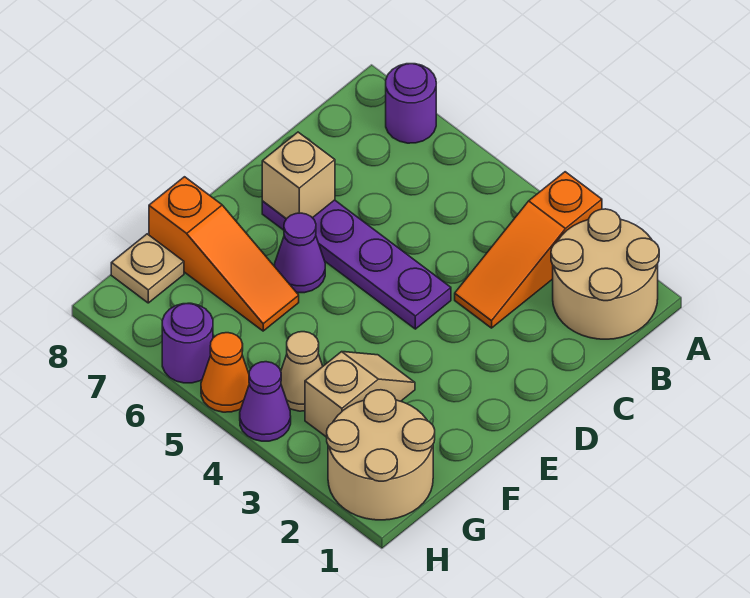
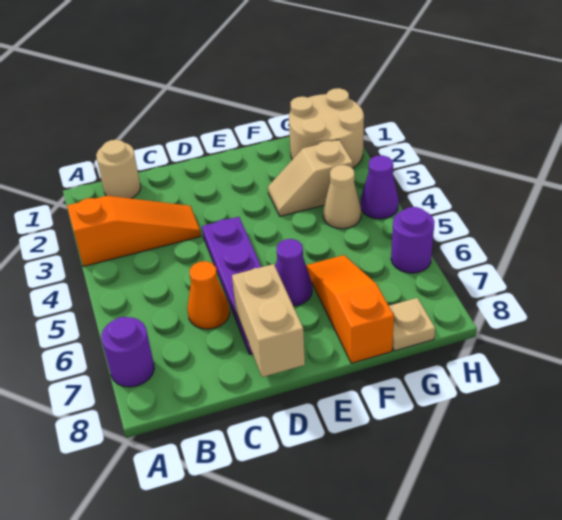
tan 2x2 round brick [551,209,659,339] -> tan 1x1 round brick [96,140,141,199]
tan 1x1 brick [262,132,335,219] -> tan 1x2 brick [232,264,305,377]
orange 1x1 cone [201,333,249,412] -> orange 1x1 cone moved to [187,261,230,329]

